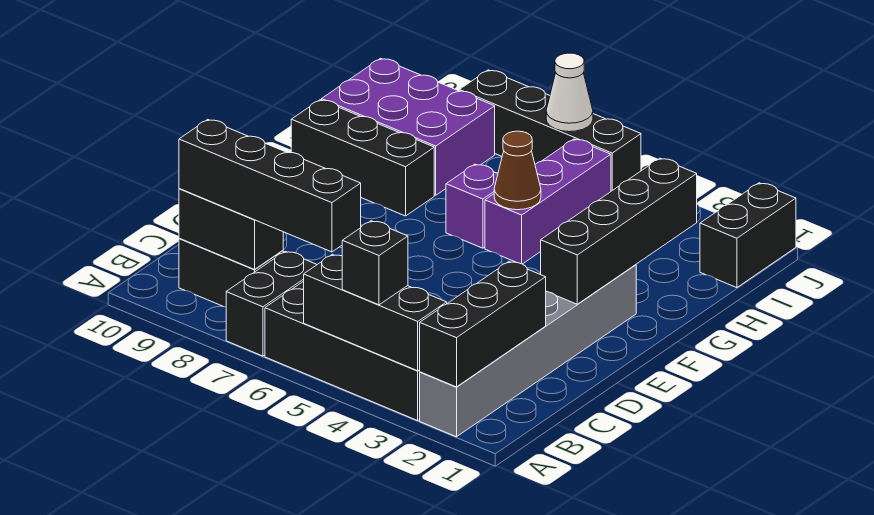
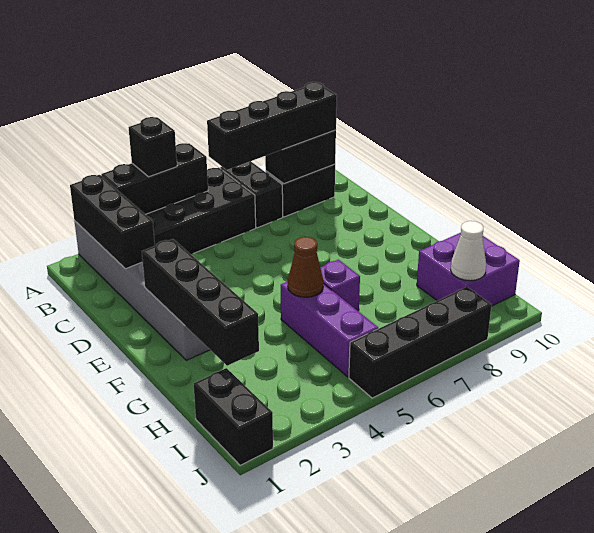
black 1x3 brick [291,100,434,216] -> none
purple 2x3 brick [322,58,495,195] -> purple 2x2 brick [417,233,520,306]
white 1x1 cone [546,53,593,132] -> white 1x1 cone moved to [451,221,486,281]

